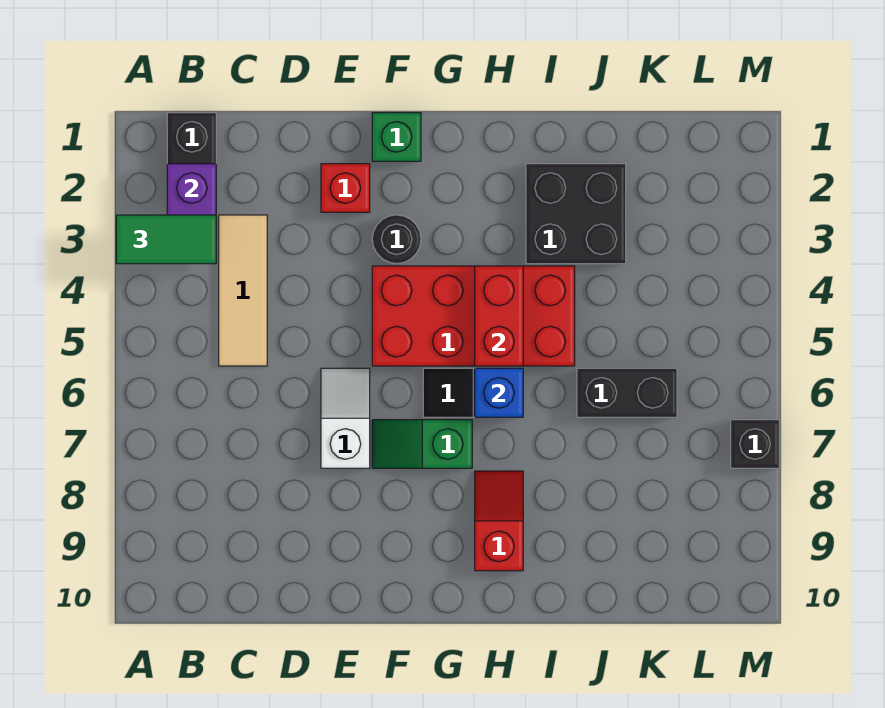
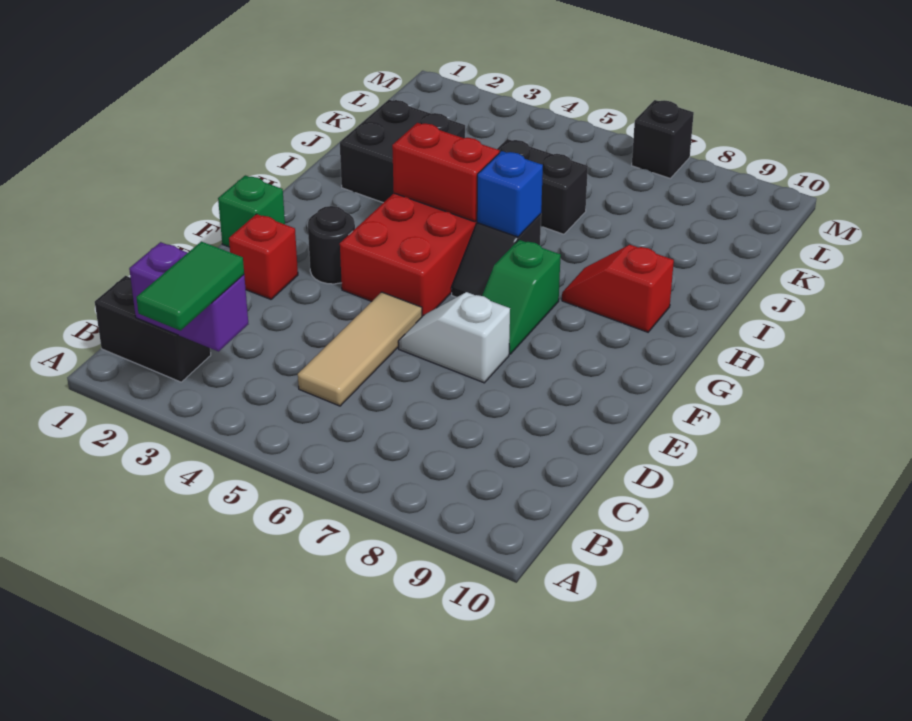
tan 1x3 tile [219,215,267,366] -> tan 1x3 tile turned to [298,292,422,406]
black 1x2 brick [577,368,677,417] -> black 1x2 brick turned to [497,139,588,234]

